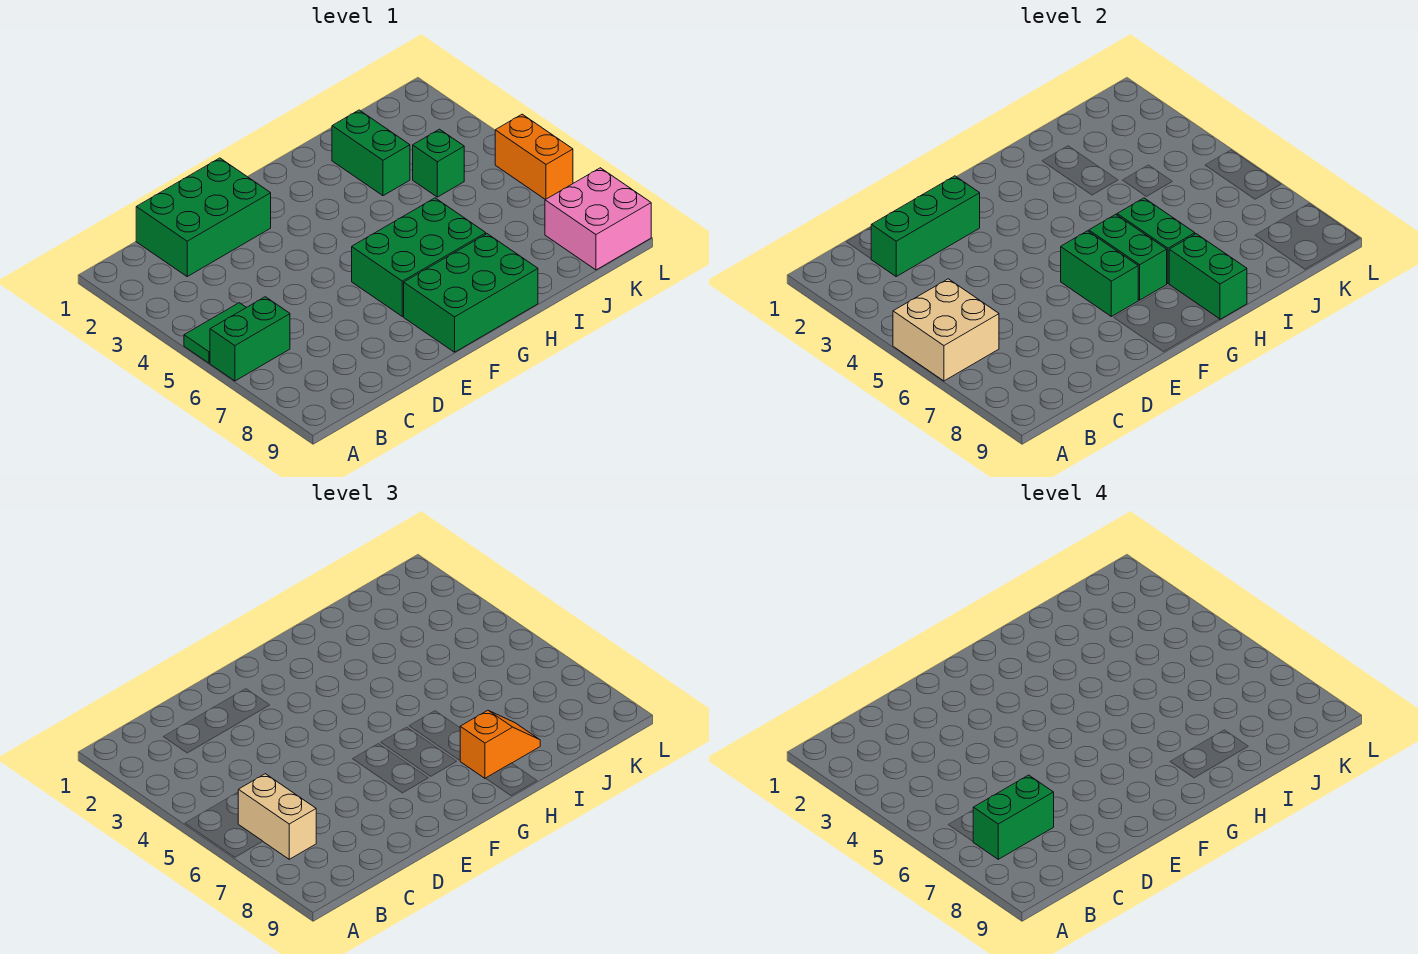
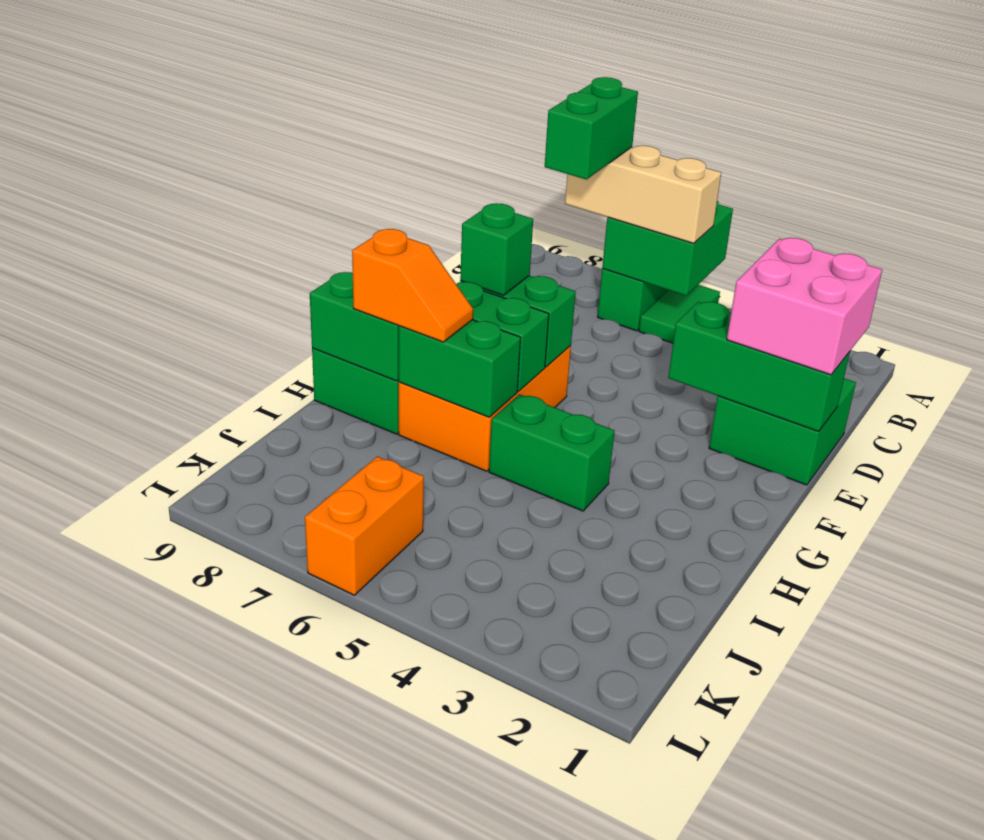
tan 2x2 brick [893,279,999,381] -> green 2x2 brick [602,201,733,296]
tan 1x2 brick [238,774,316,859] -> tan 1x3 brick [565,146,721,243]
green 2x3 brick [136,158,271,276] -> green 2x2 brick [709,378,856,485]
green 1x3 brick [871,176,980,276] -> green 1x3 brick turned to [668,302,850,431]
green 2x3 brick [352,198,486,317] -> orange 2x3 brick [399,346,571,471]
orange 1x2 slope [460,710,540,778] -> orange 1x2 slope turned to [352,229,473,342]
green 1x2 brick [332,110,410,196] -> green 1x2 brick moved to [489,394,615,511]
green 1x1 brick [413,129,464,197] -> green 1x1 brick moved to [460,203,533,295]
pink 2x2 brick [545,168,651,270] -> pink 2x2 brick moved to [727,238,882,375]
orange 1x2 brick [495,114,573,200] -> orange 1x2 brick turned to [305,457,424,595]

